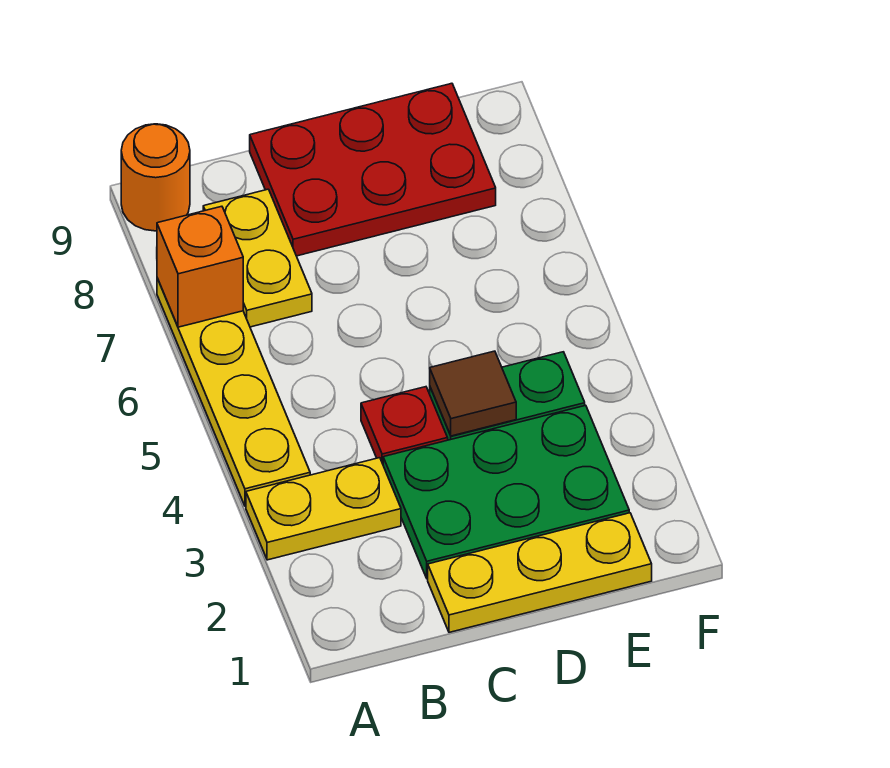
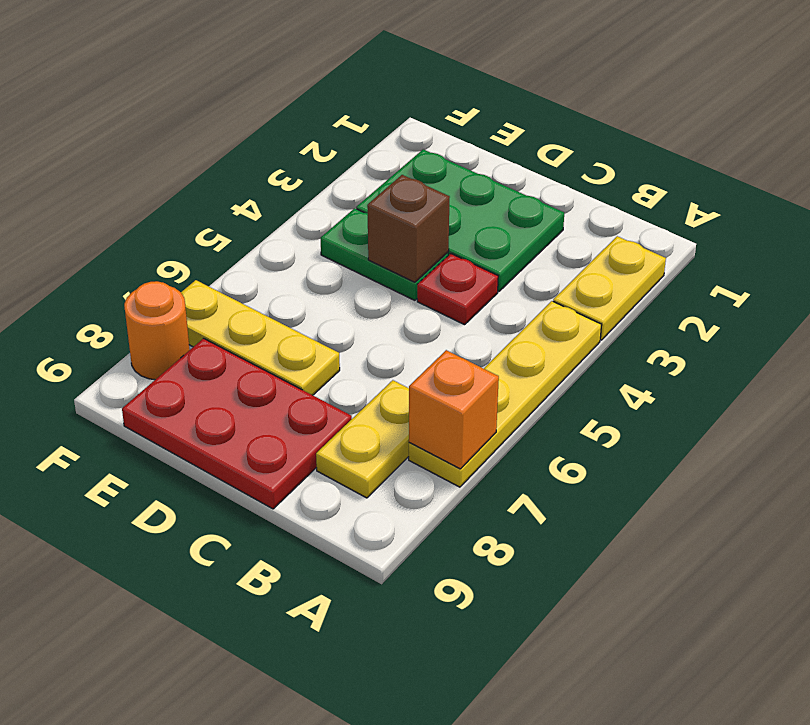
yellow 1x2 plate [246,458,401,560] -> yellow 1x2 plate turned to [553,236,666,340]
orange 1x1 round brick [121,124,190,231] -> orange 1x1 round brick moved to [124,281,190,380]
yellow 1x3 plate [428,513,652,632] -> yellow 1x3 plate moved to [181,280,340,395]
brown 1x1 tile [430,351,516,436] -> brown 1x1 brick [367,175,450,282]

